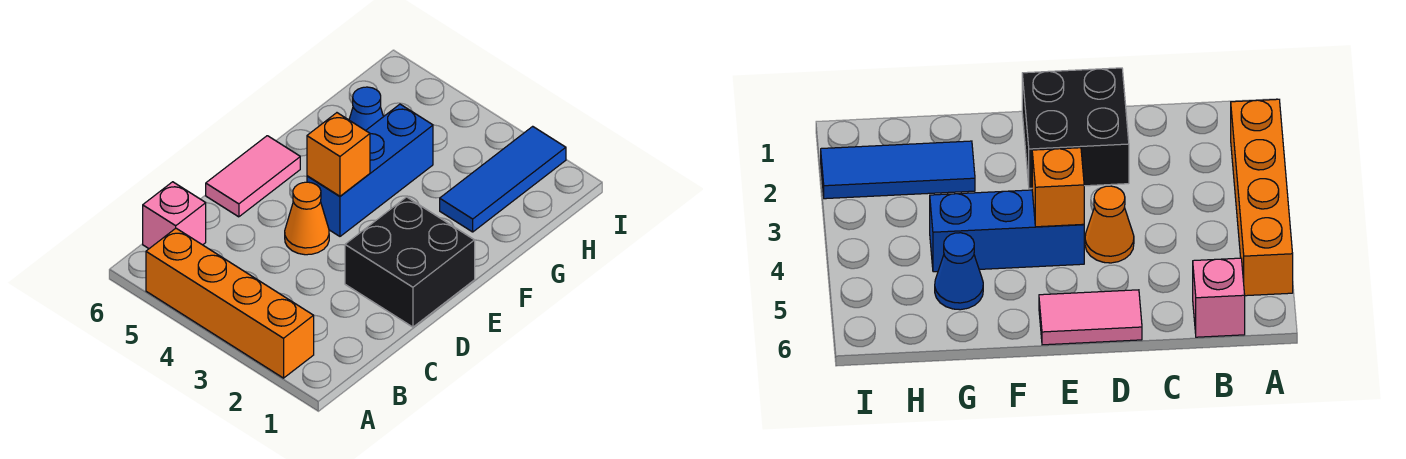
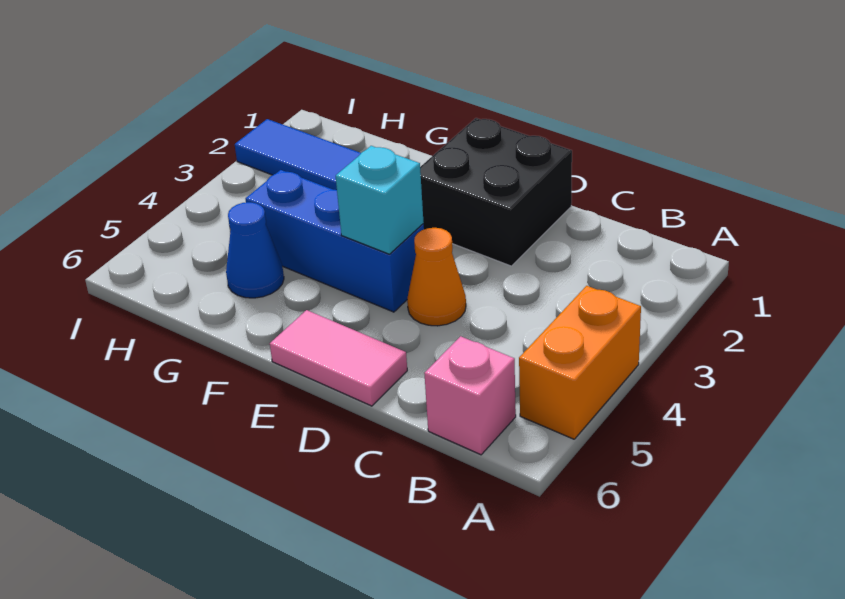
orange 1x4 brick [146,228,314,378] -> orange 1x2 brick [519,286,641,439]
orange 1x1 brick [307,113,370,196] -> cyan 1x1 brick [336,146,424,254]

